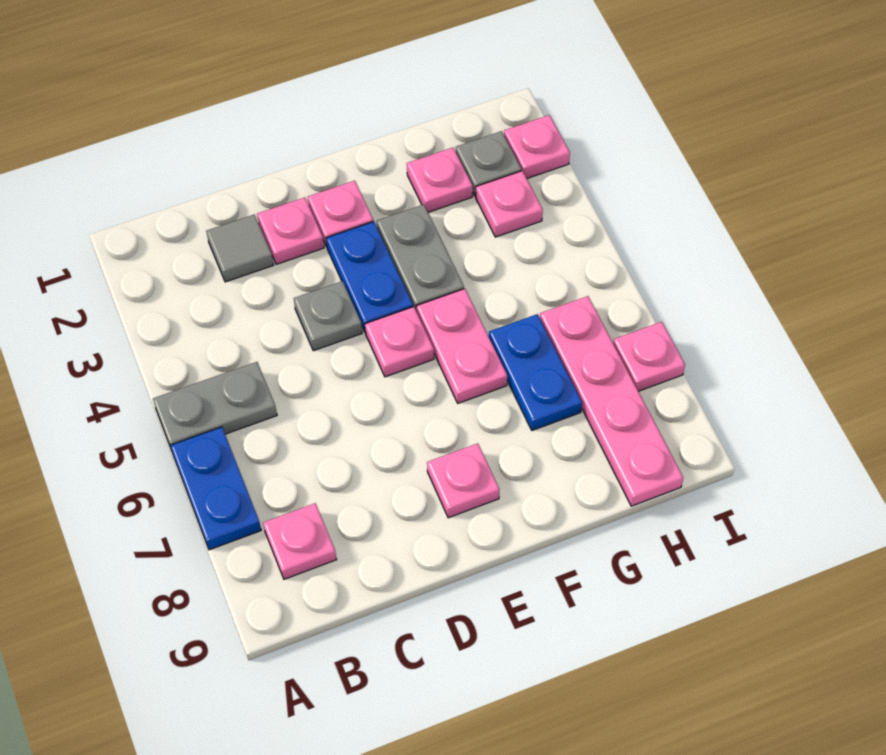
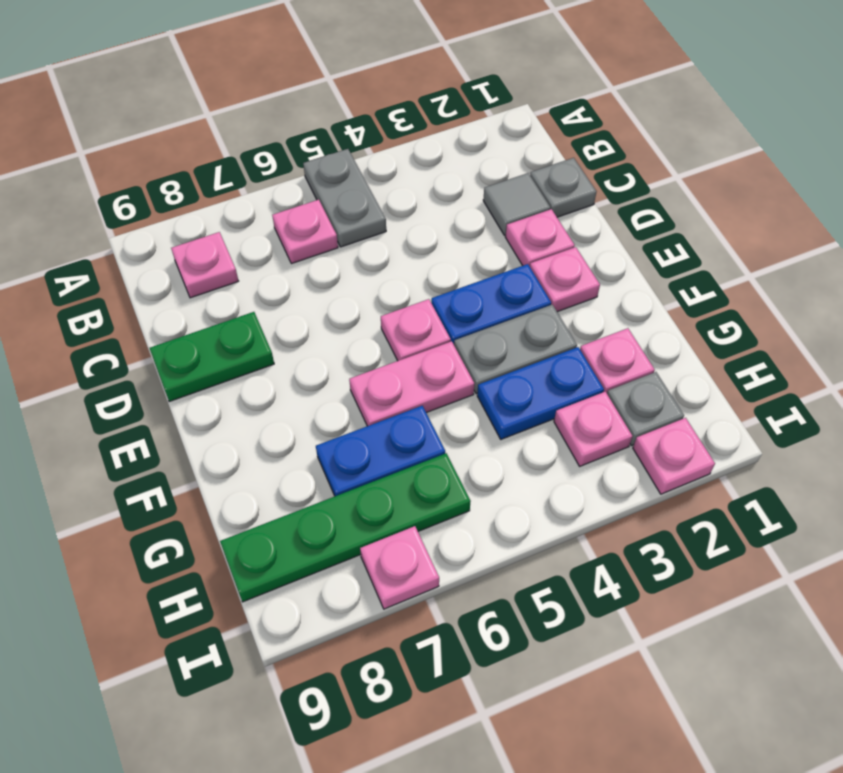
blue 1x2 plate [170,427,261,550] -> blue 1x2 plate moved to [477,347,604,439]
grey 1x1 plate [294,281,362,351] -> grey 1x1 plate moved to [530,158,596,217]
none -> green 1x2 plate [150,312,274,402]
pink 1x1 plate [427,443,499,518] -> pink 1x1 plate moved to [272,200,338,264]
pink 1x4 plate [540,296,683,506] -> green 1x4 plate [220,453,471,602]

